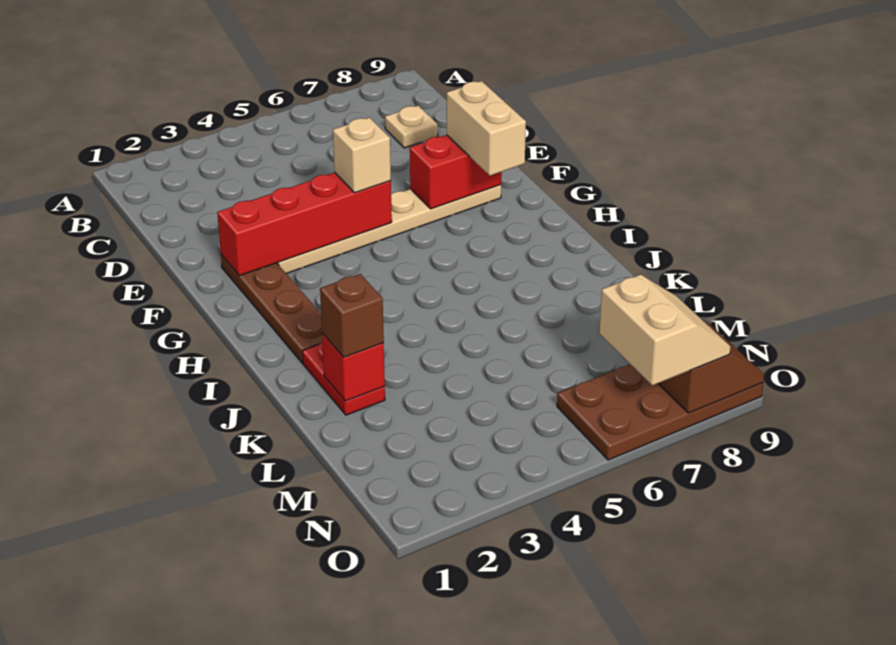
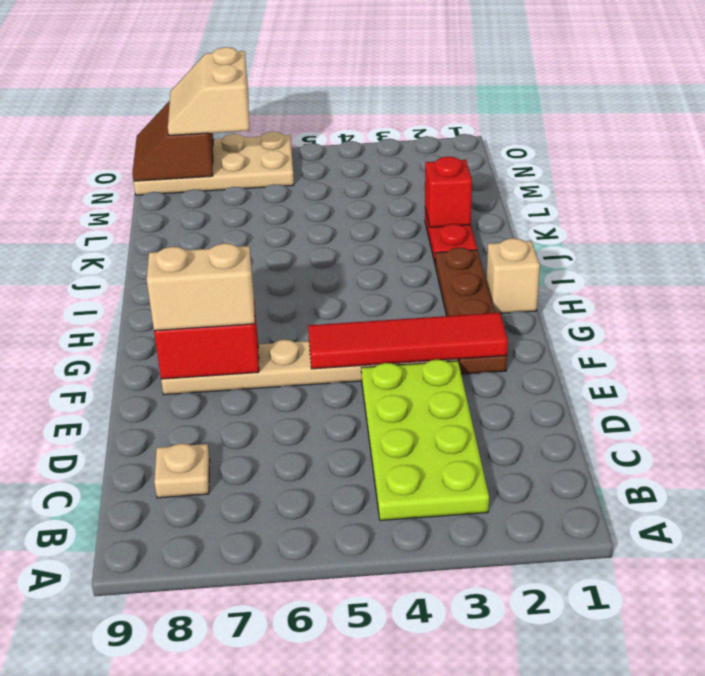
none -> lime 2x4 plate [361,360,489,520]
red 1x4 brick [217,173,392,276] -> red 1x4 tile [308,313,508,369]
tan 1x1 brick [333,118,391,193] -> tan 1x1 brick moved to [486,238,540,313]
tan 1x2 brick [447,81,526,176] -> tan 1x2 brick turned to [147,243,255,331]
brown 1x1 brick [320,274,384,357] -> none
brown 2x4 plate [557,364,763,460] -> tan 2x4 plate [134,132,294,195]

